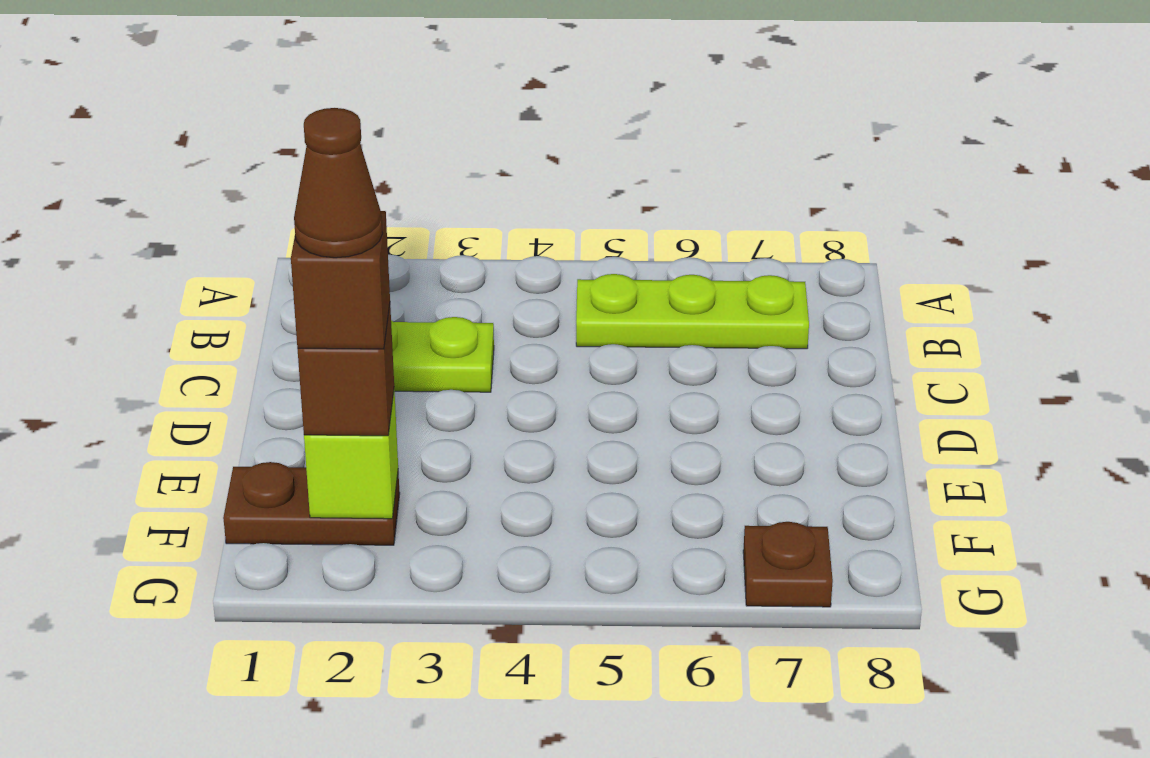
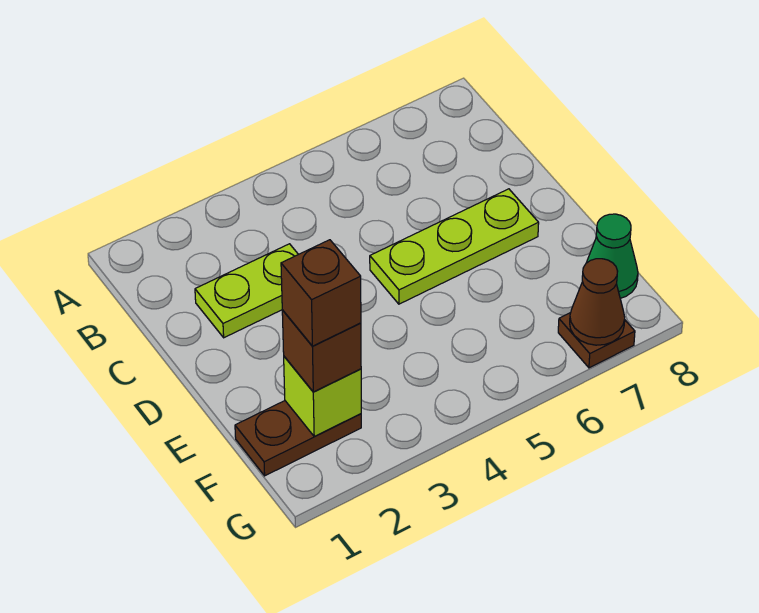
lime 1x3 plate [576,274,809,349] -> lime 1x3 plate moved to [370,189,539,304]
brown 1x1 cone [294,108,383,258] -> brown 1x1 cone moved to [570,259,625,345]
none -> green 1x1 cone [586,214,638,298]

